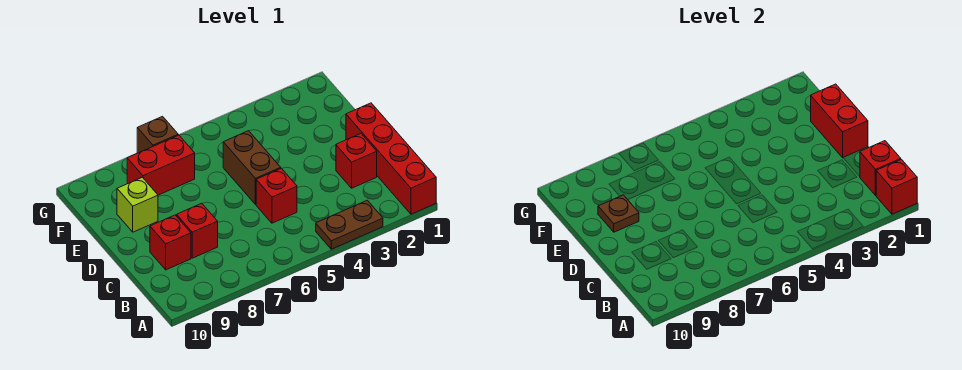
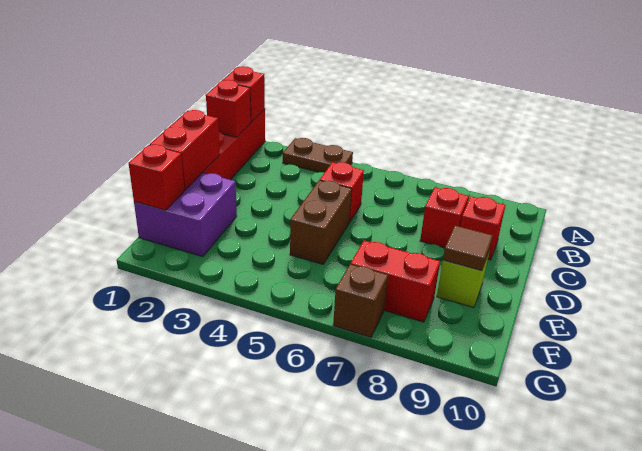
red 1x1 brick [336,134,377,188] -> red 1x1 brick moved to [129,144,184,210]
none -> purple 2x2 brick [134,173,237,257]
brown 1x1 plate [598,195,639,232] -> brown 1x1 tile [443,226,493,271]

